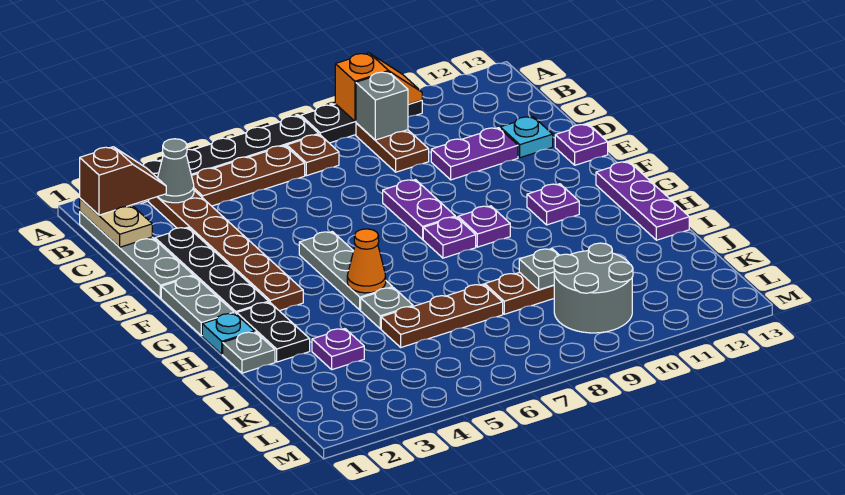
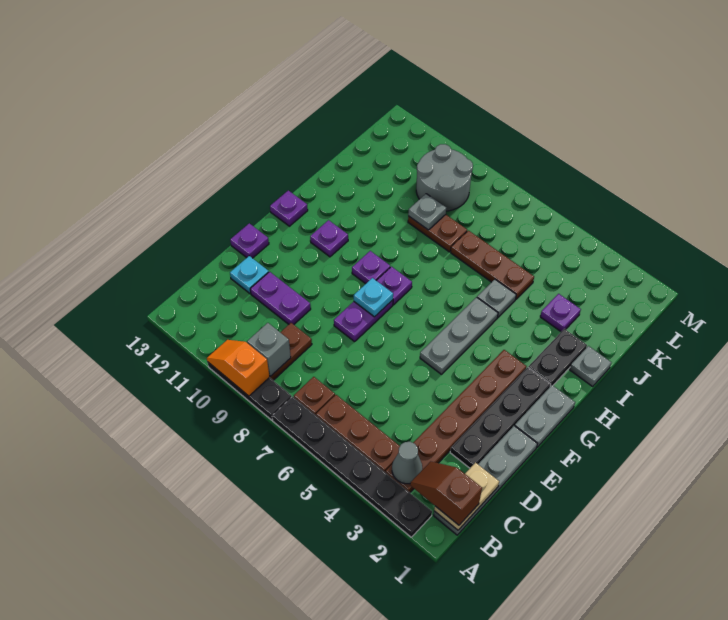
purple 1x3 plate [596,162,689,240] -> purple 1x1 plate [270,191,308,226]
cyan 1x1 plate [202,313,255,354] -> cyan 1x1 plate moved to [354,278,393,317]
orange 1x1 cone [347,229,386,293] -> none

